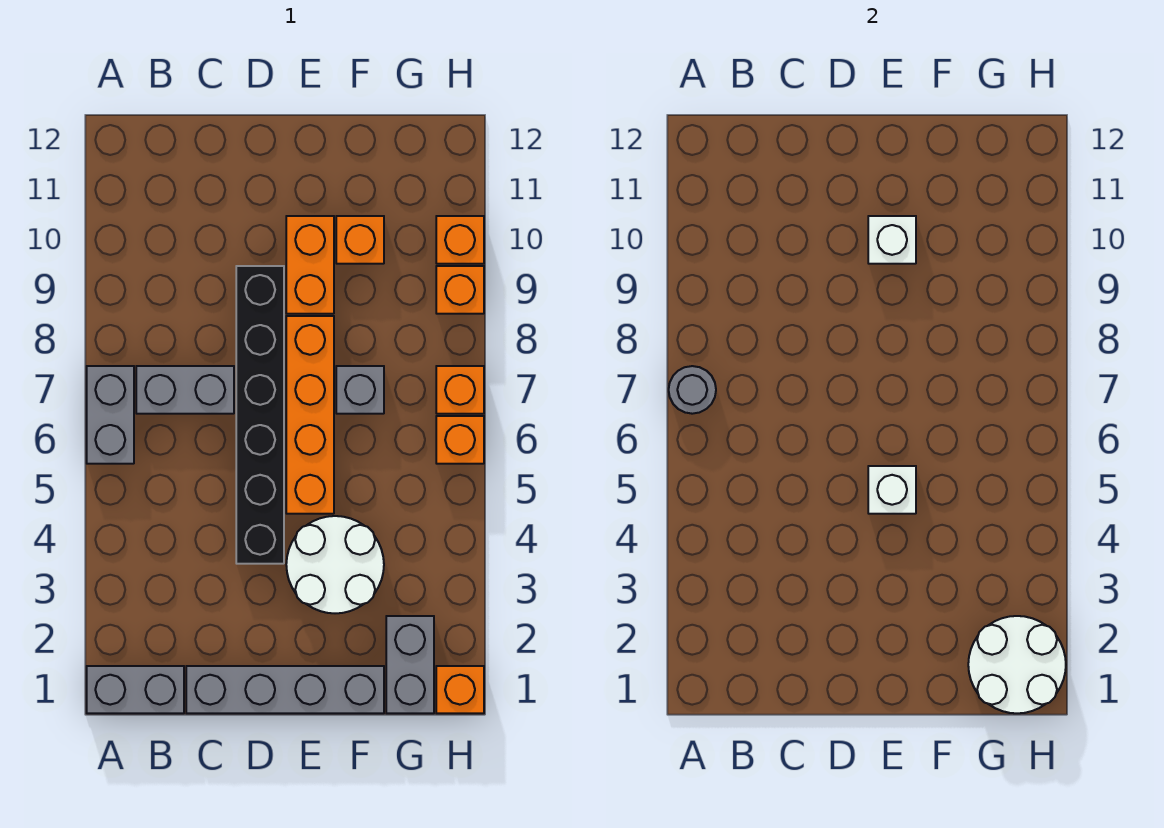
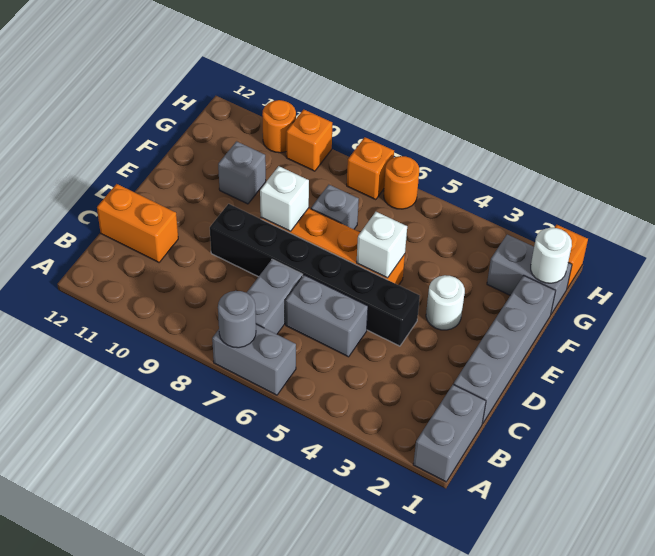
none -> grey 1x2 brick [286,275,368,357]
white 2x2 round brick [286,516,384,613] -> white 1x1 round brick [426,275,465,330]
orange 1x2 brick [286,216,334,314] -> orange 1x2 brick moved to [97,184,178,262]
white 1x1 brick [868,216,916,264] -> white 1x1 brick moved to [260,166,309,231]
orange 1x1 brick [336,216,384,264] -> grey 1x1 brick [218,141,266,204]
white 2x2 round brick [968,616,1066,713] -> white 1x1 round brick [531,228,572,283]
orange 1x1 brick [436,416,484,464] -> orange 1x1 round brick [384,156,419,209]
orange 1x1 brick [436,216,484,264] -> orange 1x1 round brick [262,100,296,153]

